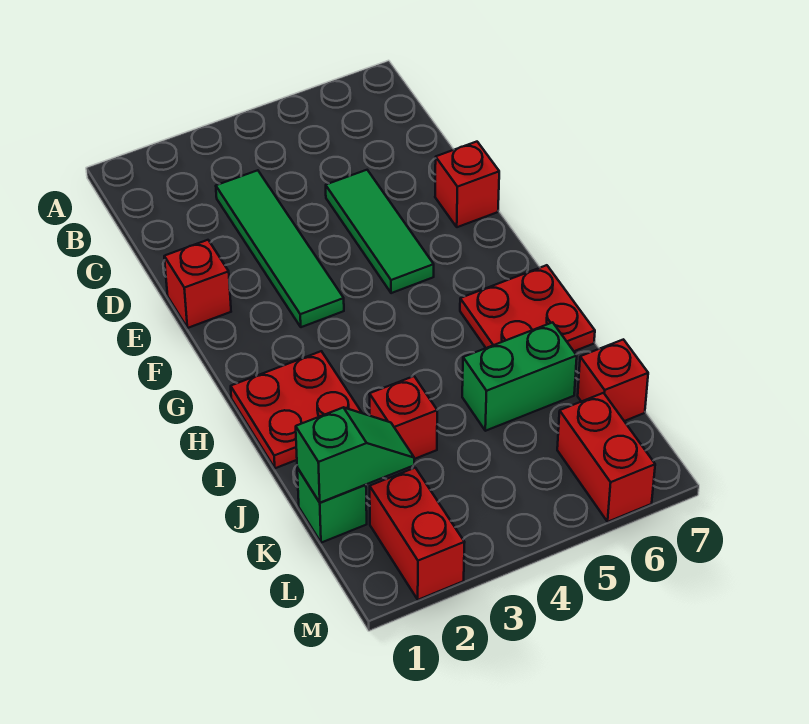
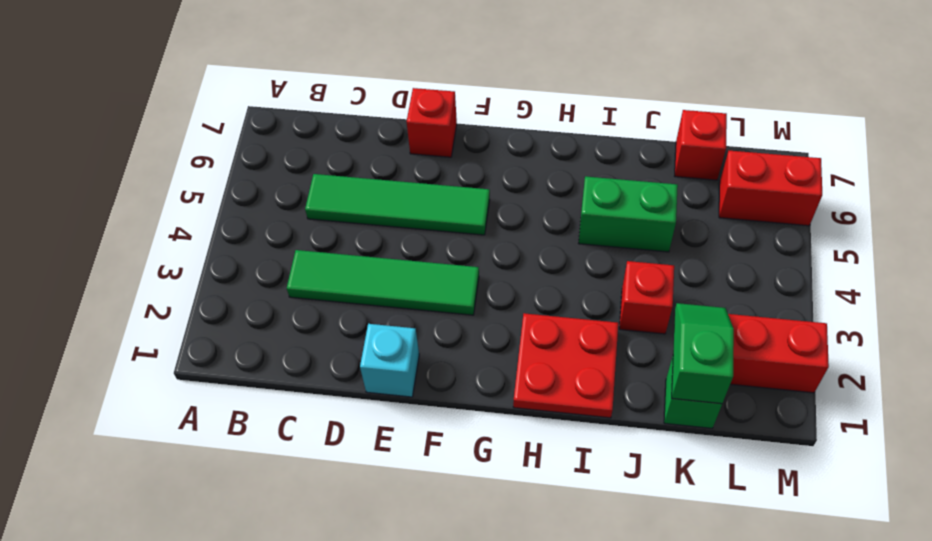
green 1x3 tile [326,170,434,293] -> green 1x4 tile [305,174,490,235]
red 1x1 brick [164,240,231,328] -> cyan 1x1 brick [360,324,419,397]
red 2x2 plate [460,265,595,351] -> none
green 1x2 brick [462,322,577,431] -> green 1x2 brick turned to [579,176,678,252]

